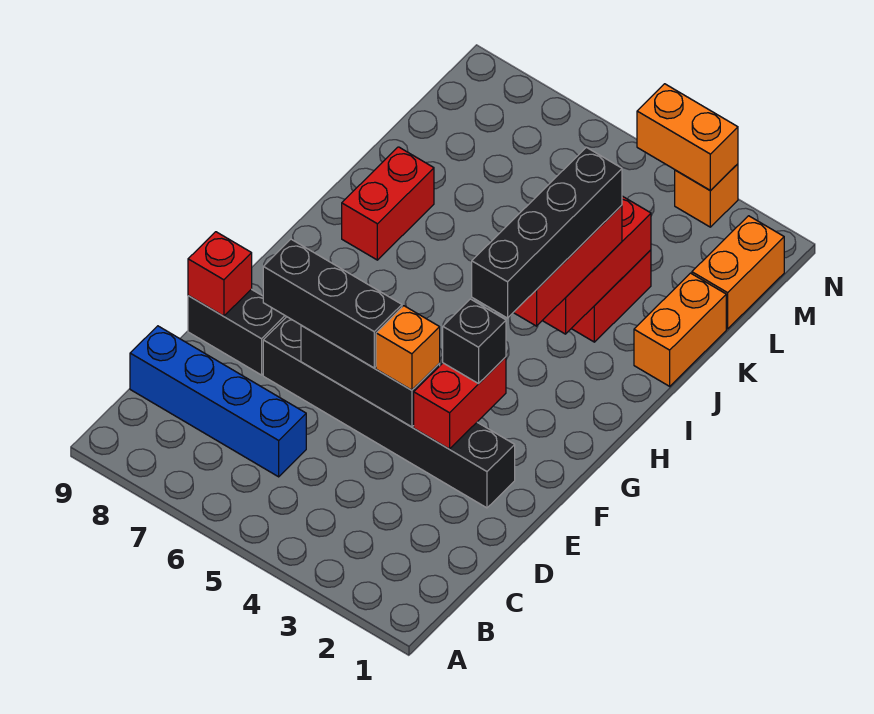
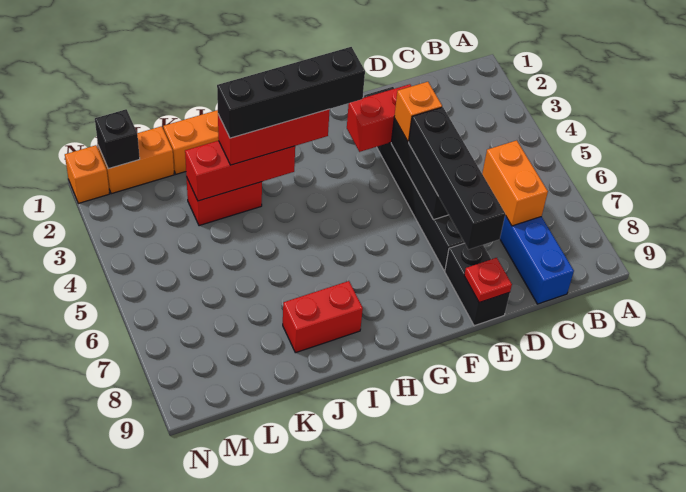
black 1x3 brick [263,239,402,368] -> black 1x4 brick [409,107,505,250]
red 1x1 brick [188,232,252,316] -> red 1x1 plate [464,258,512,302]
black 1x1 brick [443,299,506,384] -> black 1x1 brick moved to [95,109,140,169]
orange 1x1 brick [675,164,738,227] -> orange 1x1 brick moved to [65,145,109,203]
orange 1x2 brick [637,84,738,191] -> orange 1x2 brick moved to [482,140,548,226]

